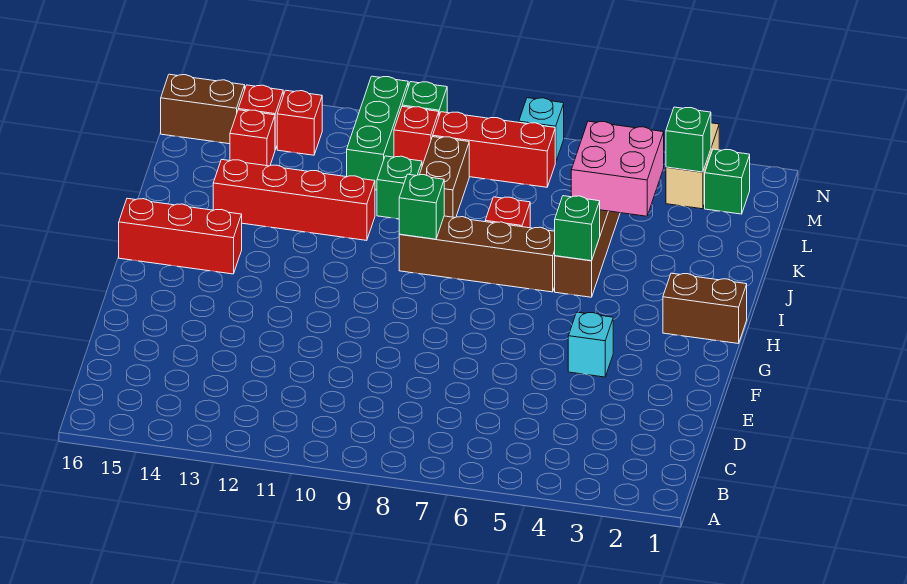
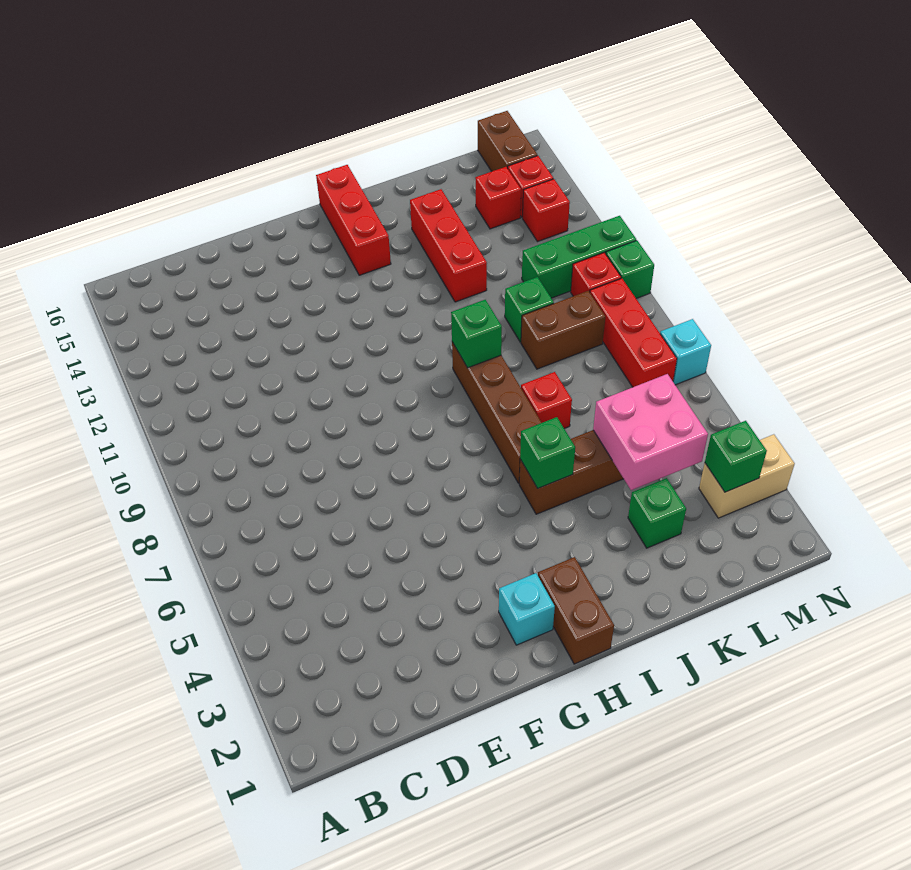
cyan 1x1 brick [568,312,613,377] -> cyan 1x1 brick moved to [499,573,555,645]
red 1x4 brick [213,160,375,240] -> red 1x3 brick [410,189,487,302]
green 1x1 brick [705,149,750,214] -> green 1x1 brick moved to [628,478,686,548]

